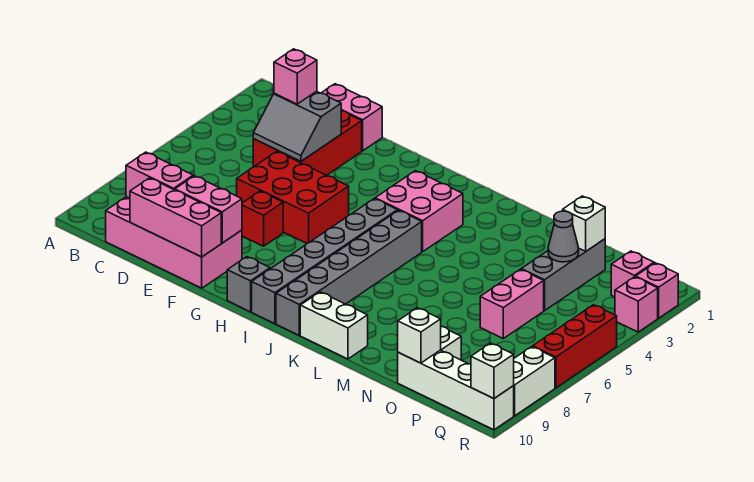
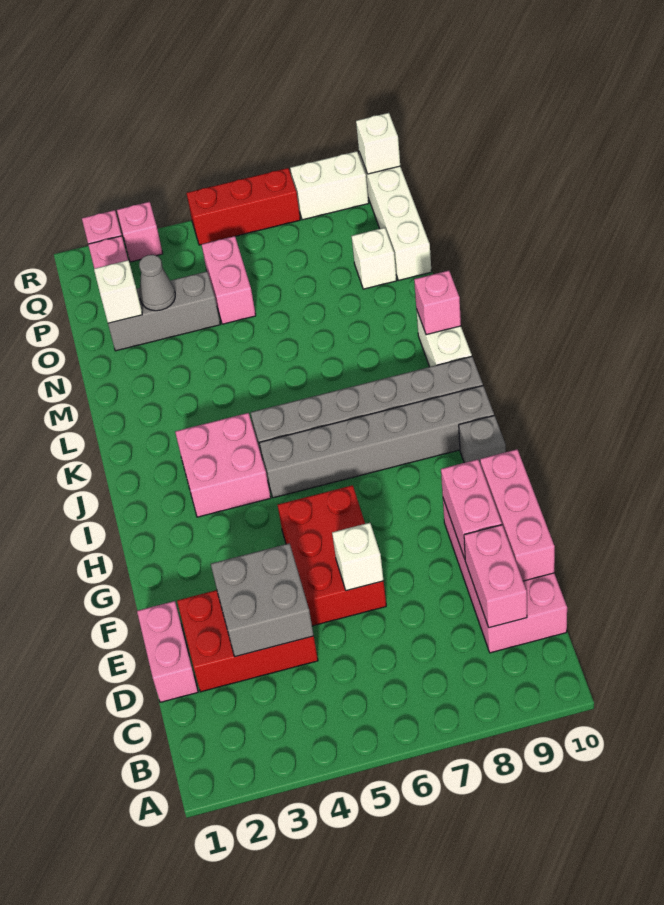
grey 2x2 slope [253,91,341,161] -> grey 2x2 brick [211,543,314,657]
pink 1x1 brick [274,49,317,104] -> pink 1x1 brick moved to [414,271,461,335]
red 1x1 brick [242,191,283,246] -> none
pink 1x2 brick [480,269,544,338] -> pink 1x2 brick turned to [202,236,256,324]
white 1x1 brick [398,308,441,363] -> white 1x1 brick moved to [332,523,384,591]

